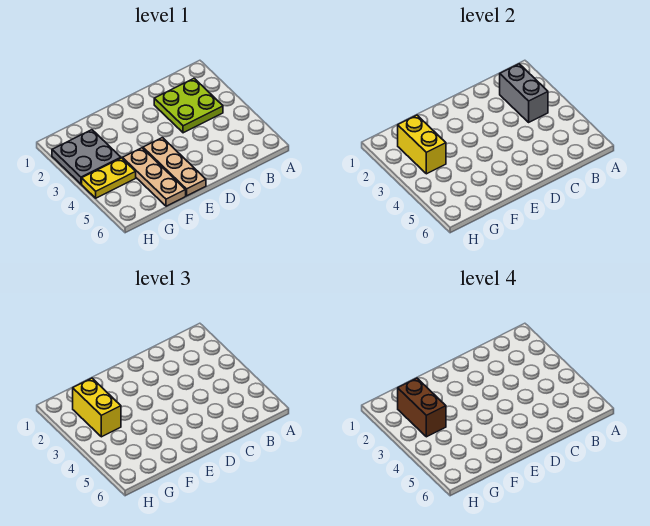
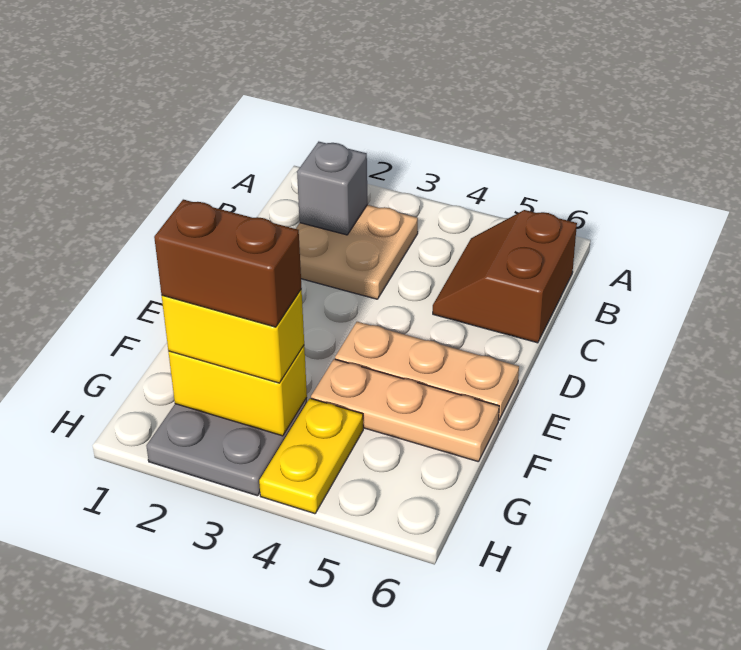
lime 2x2 plate [154,78,223,133] -> tan 2x2 plate [296,205,418,299]
grey 1x2 brick [500,64,548,122] -> grey 1x1 brick [297,142,368,235]
none -> brown 2x2 slope [433,210,577,343]

